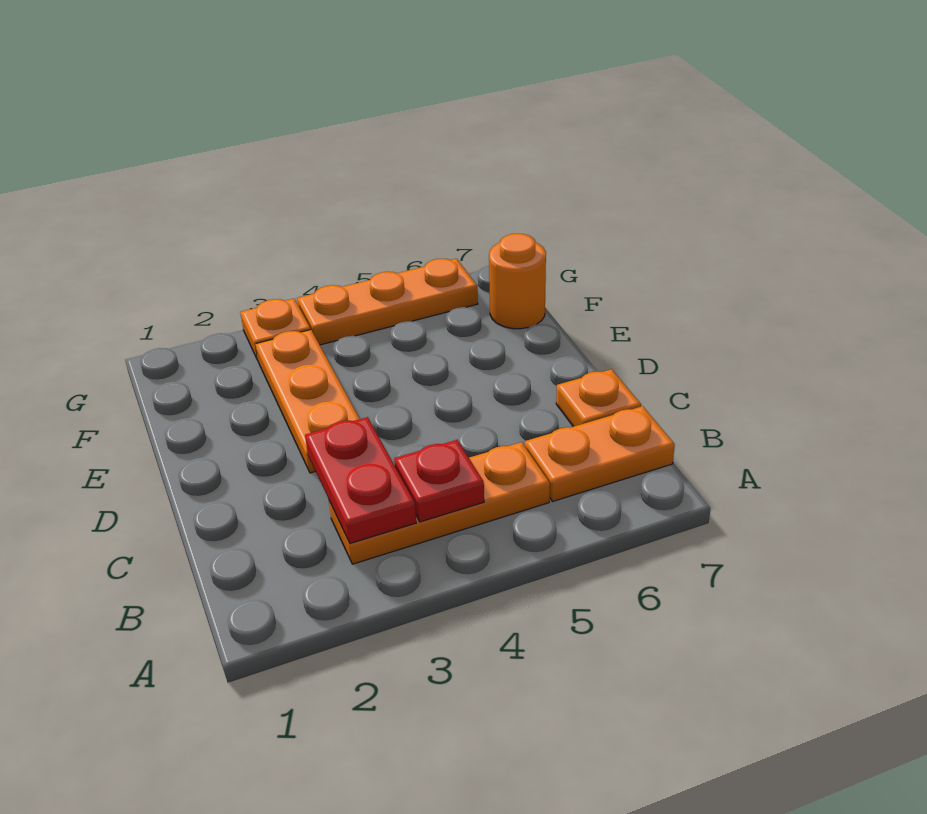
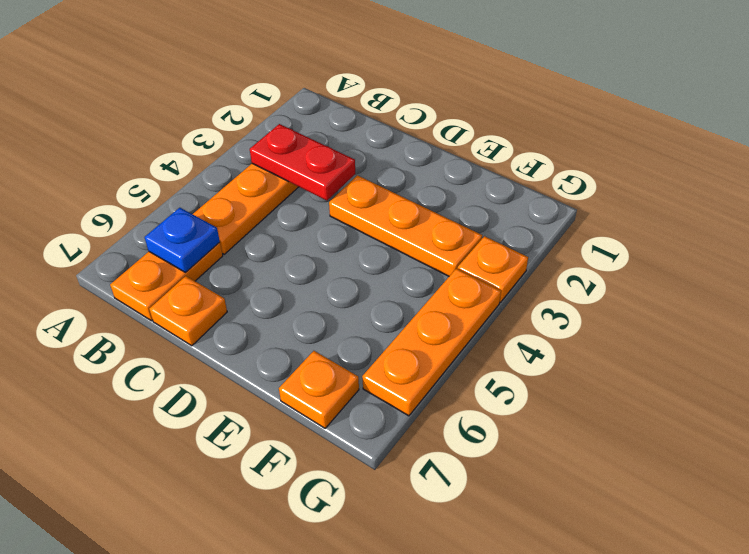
red 1x1 plate [394,440,484,522] -> none
none -> blue 1x1 plate [145,208,220,272]
orange 1x1 round brick [489,234,546,329] -> orange 1x1 plate [279,351,359,428]

